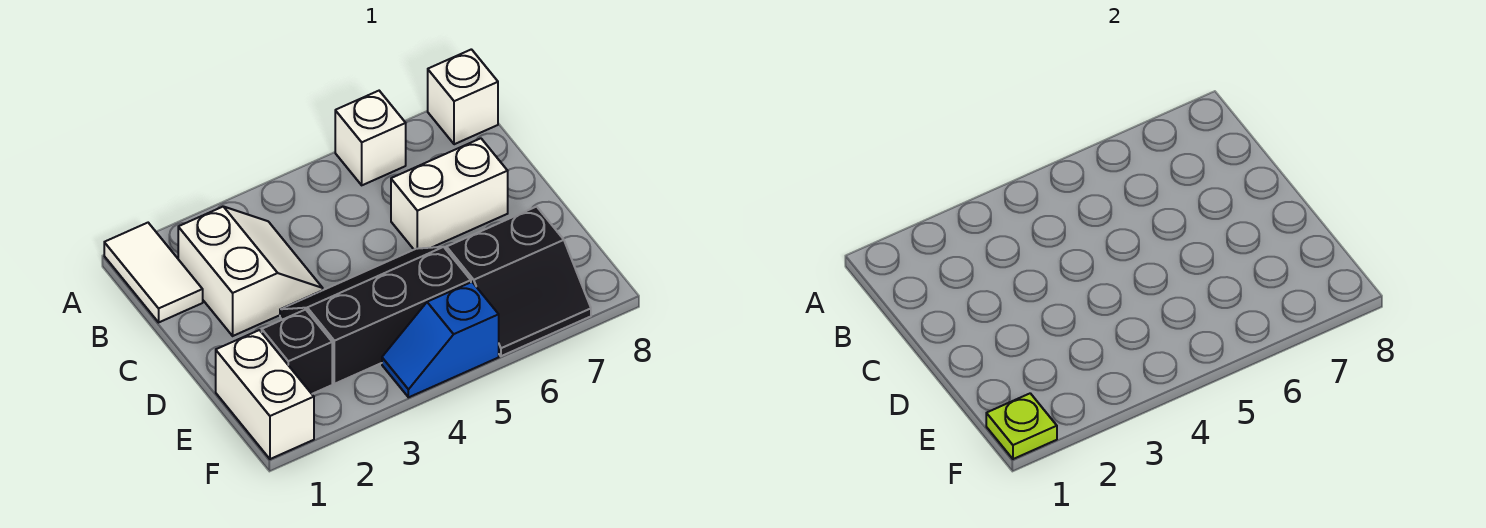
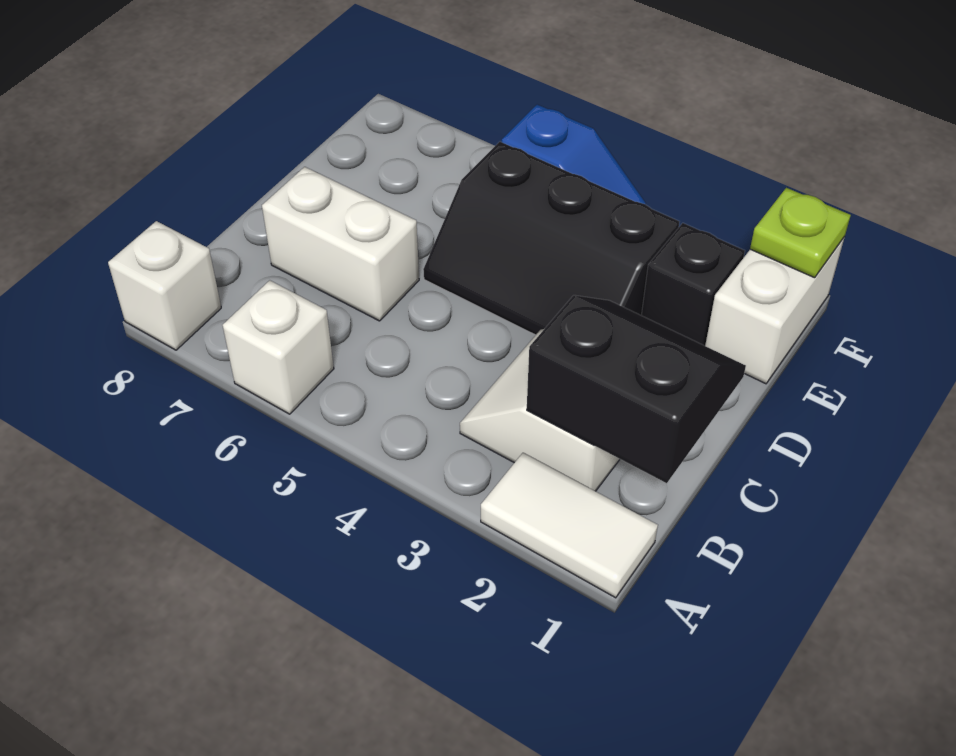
white 1x2 tile [104,223,203,322] -> white 1x2 tile turned to [481,453,658,598]
black 2x2 slope [447,207,591,356] -> black 2x2 slope moved to [527,295,746,483]

